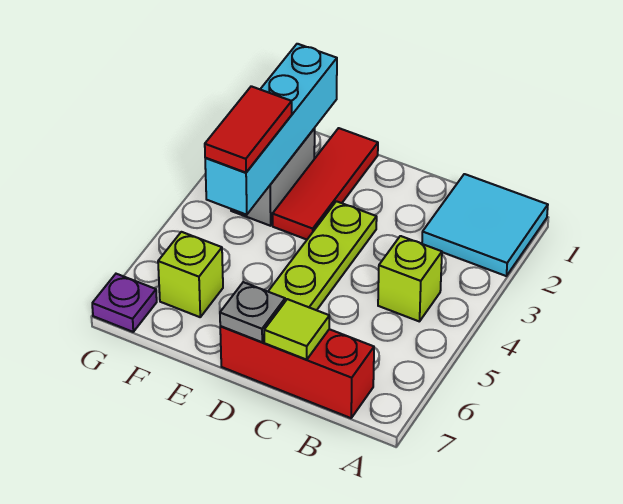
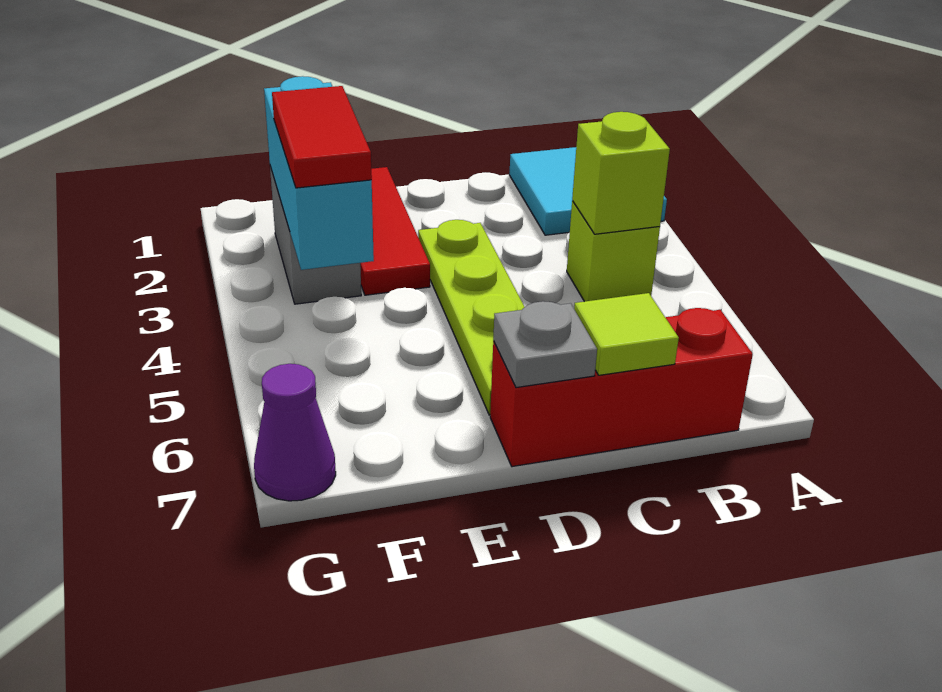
cyan 1x4 brick [205,44,337,215] -> cyan 1x3 brick [264,76,374,270]
lime 1x1 brick [158,232,223,317] -> lime 1x1 brick moved to [572,112,670,234]
purple 1x1 plate [92,274,157,332] -> purple 1x1 cone [254,364,336,501]

